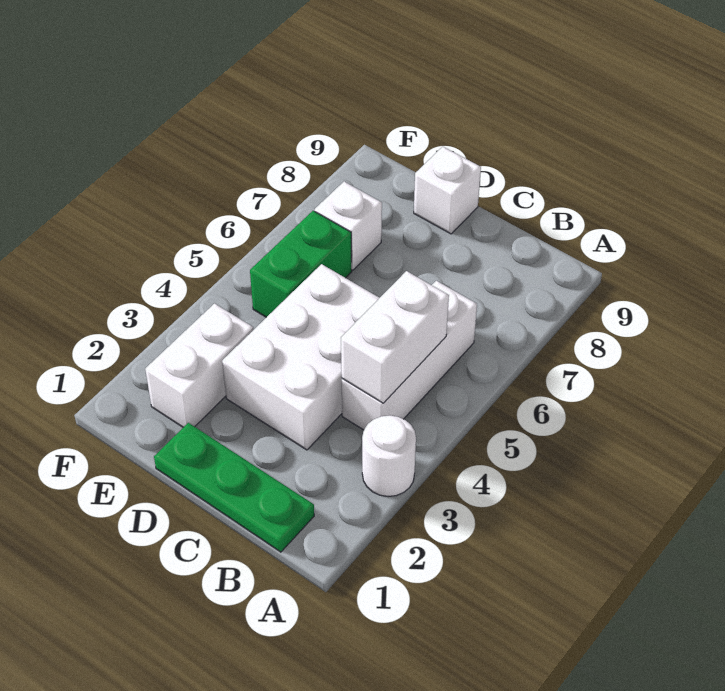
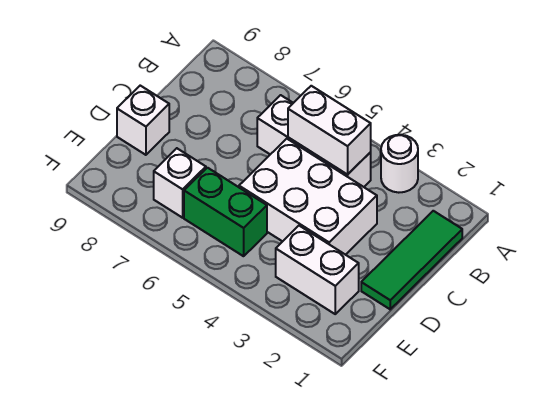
green 1x3 plate [154,423,314,552] -> green 1x3 tile [361,211,462,309]

